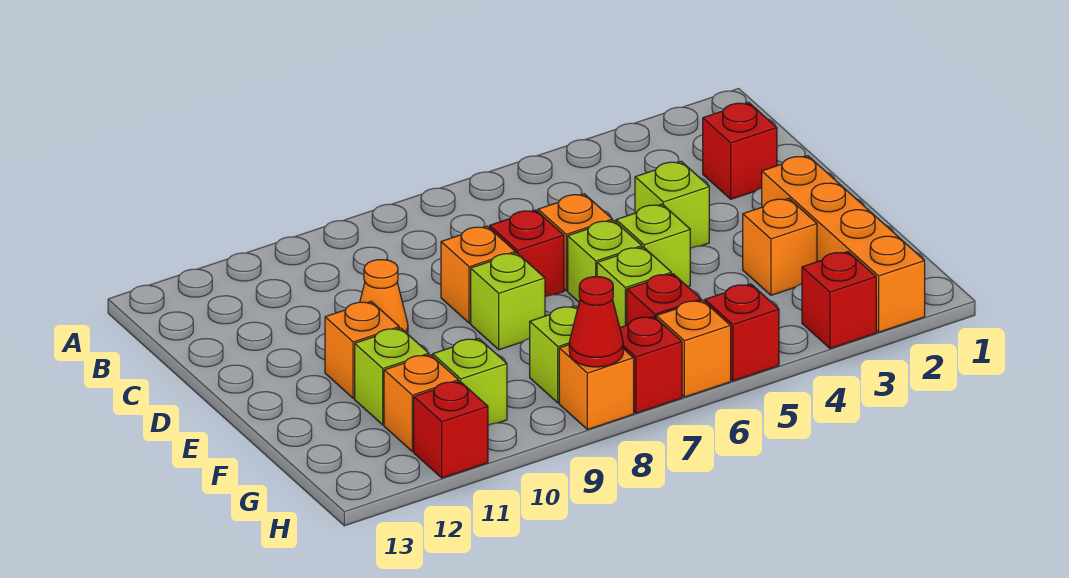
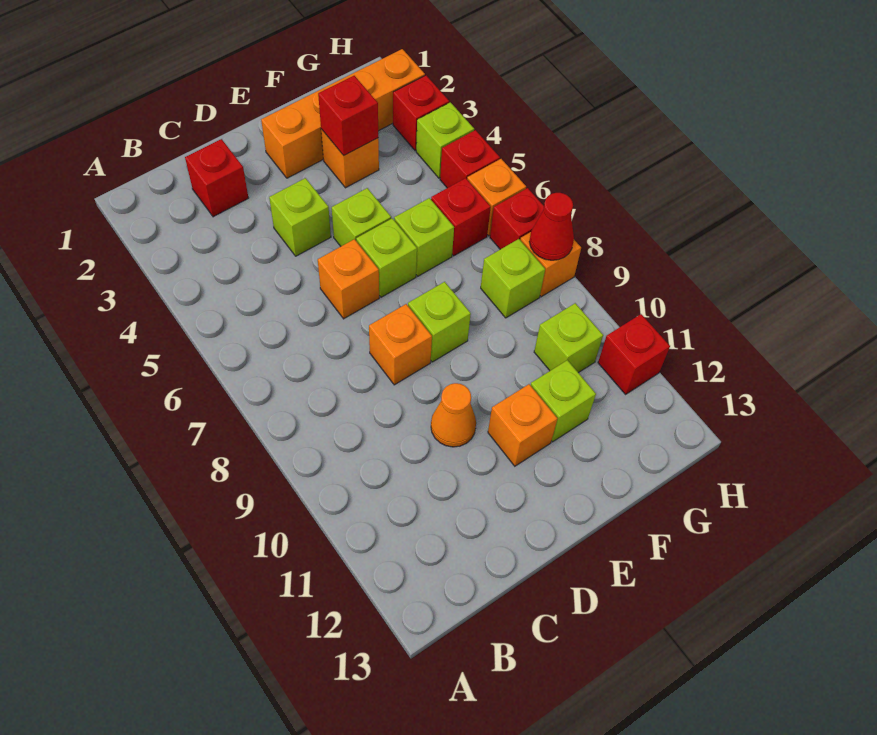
red 1x1 brick [490,210,564,297] -> red 1x1 brick moved to [318,76,378,155]
orange 1x1 brick [384,355,458,451] -> none
none -> lime 1x1 brick [416,102,474,178]

